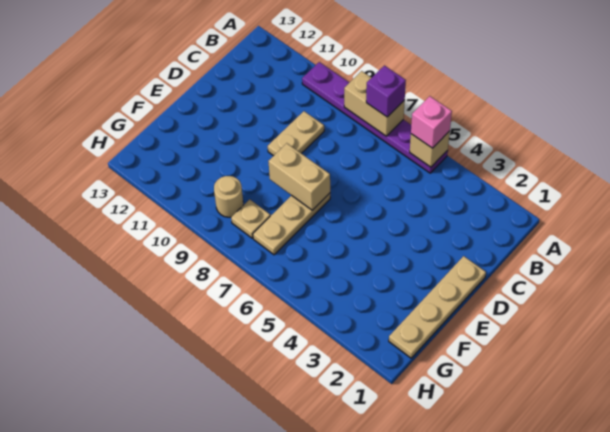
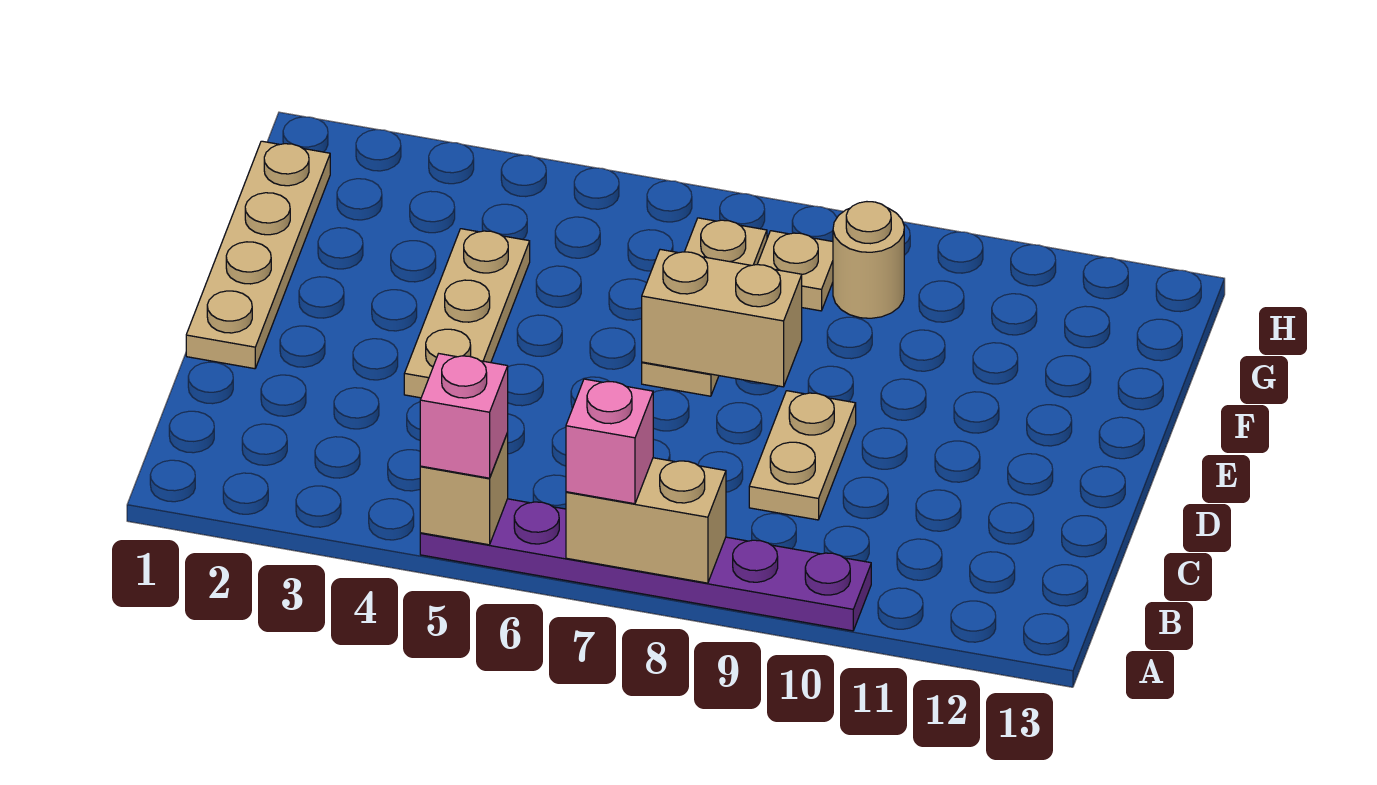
purple 1x1 brick [366,66,406,117] -> pink 1x1 brick [566,379,653,504]
none -> tan 1x3 plate [404,229,530,398]

